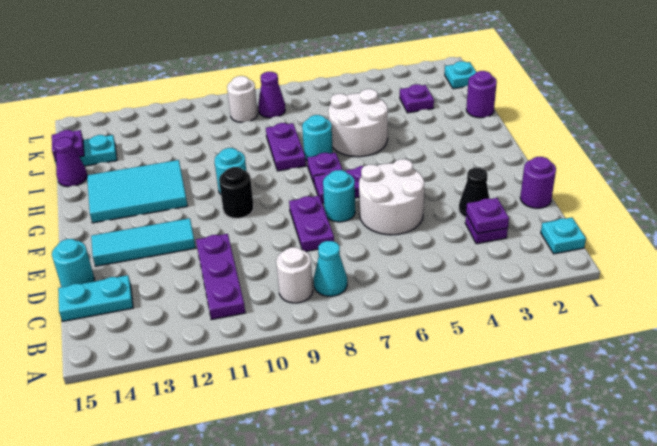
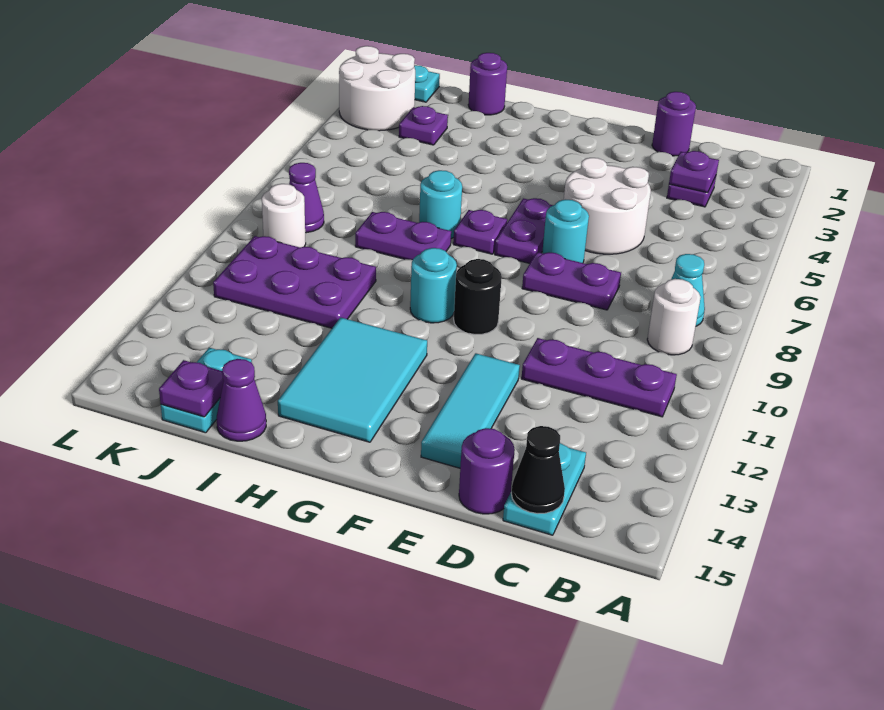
cyan 1x1 plate [541,218,586,254] -> none
black 1x1 cone [459,168,489,218] -> black 1x1 cone moved to [511,426,565,514]
cyan 1x1 round brick [52,239,94,287] -> purple 1x1 round brick [459,428,515,514]
white 2x2 round brick [328,89,388,157] -> white 2x2 round brick moved to [339,46,415,131]
none -> purple 2x3 plate [213,236,376,328]

